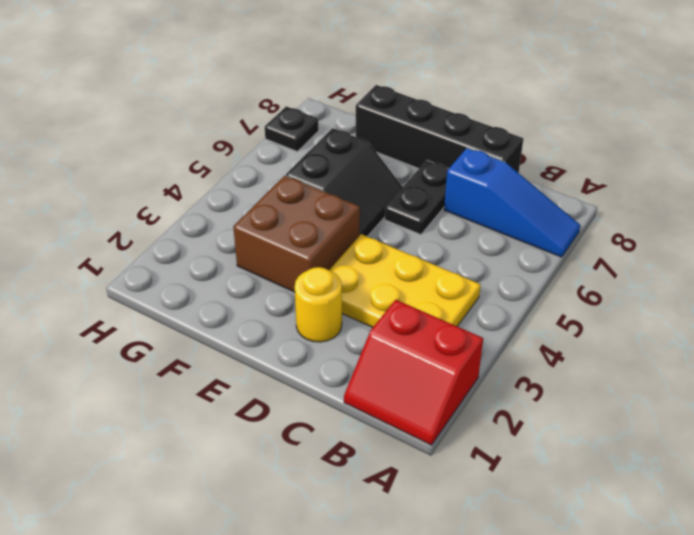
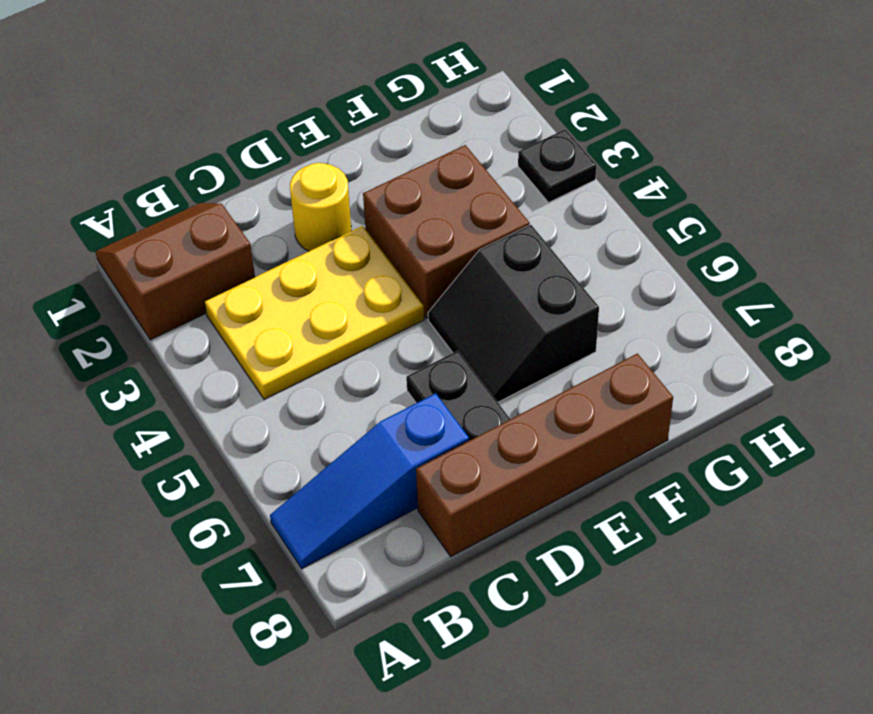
red 2x2 slope [344,300,483,445] -> brown 2x2 slope [95,203,255,340]
black 1x4 brick [356,85,523,173] -> brown 1x4 brick [416,354,673,556]
black 1x1 plate [265,106,319,151] -> black 1x1 plate moved to [518,129,596,203]

